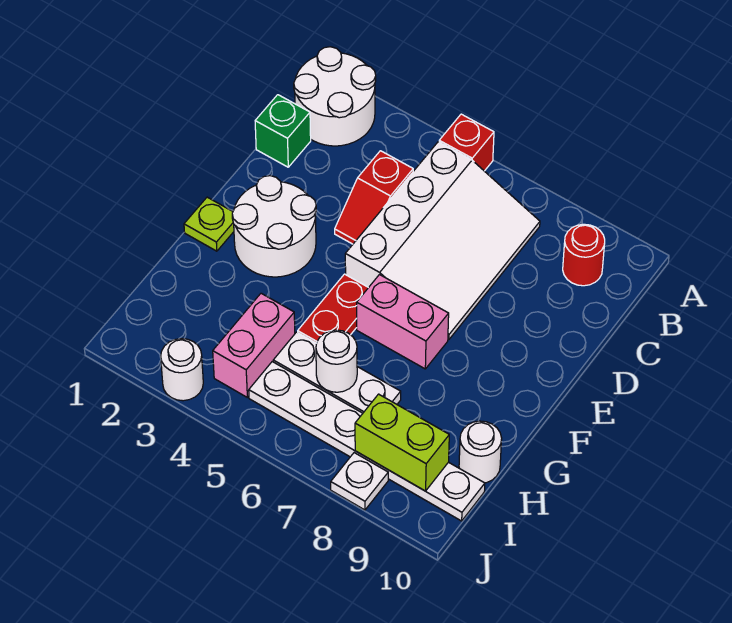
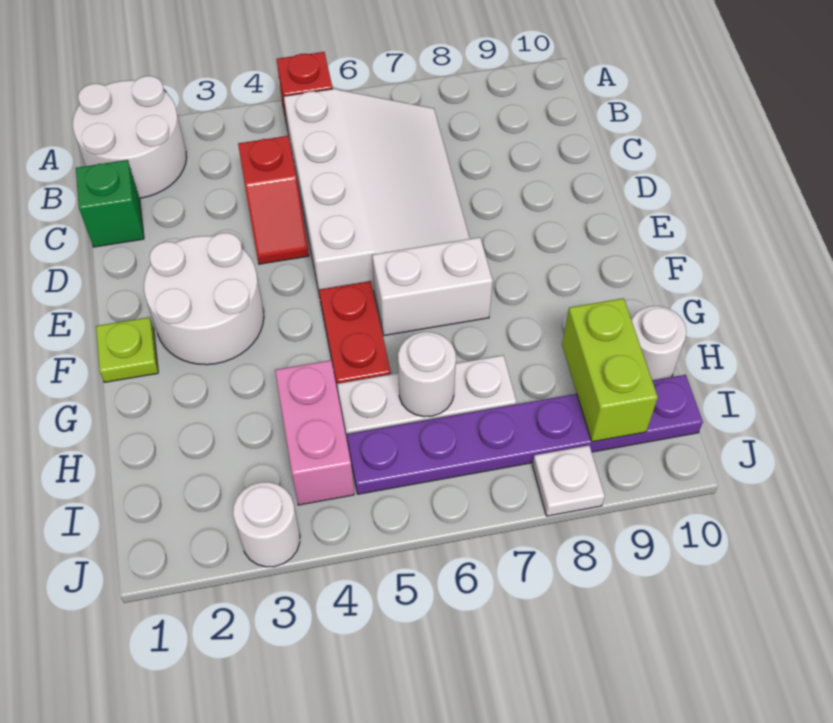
red 1x1 round brick [563,224,605,286] -> none
pink 1x2 brick [357,275,449,369] -> white 1x2 brick [372,237,493,335]
white 1x6 plate [249,362,485,521] -> purple 1x6 plate [347,375,703,494]
lime 1x2 brick [355,394,449,491] -> lime 1x2 brick turned to [562,298,658,442]

